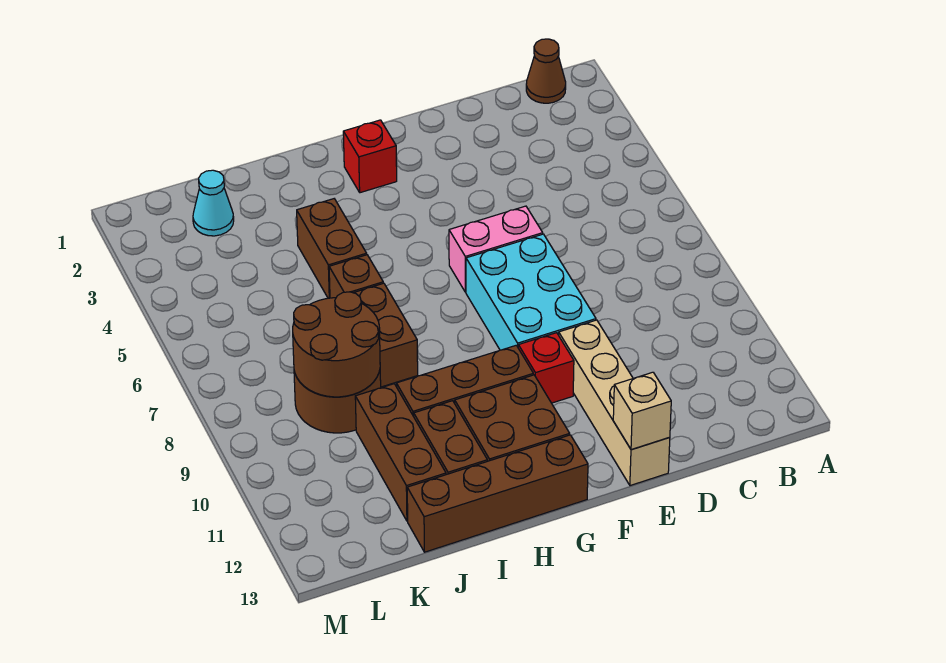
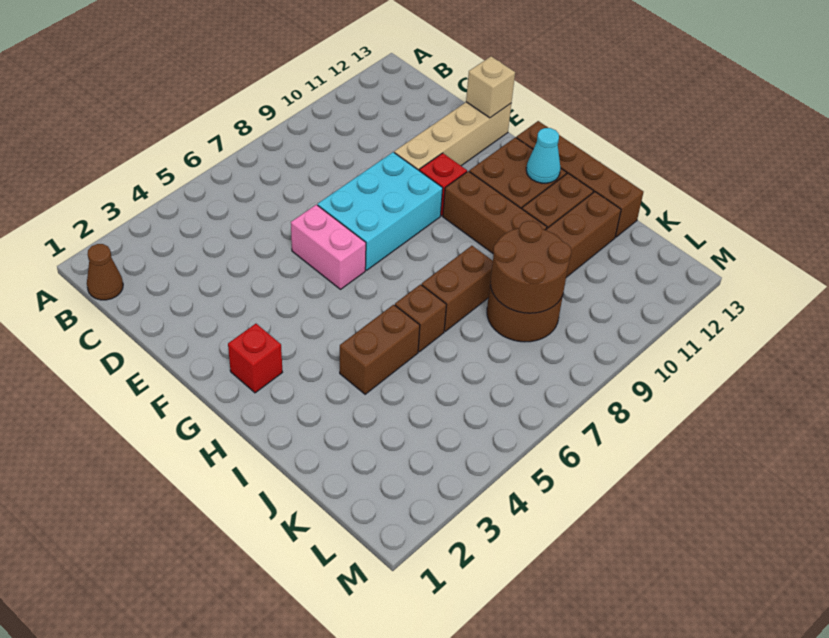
cyan 1x1 cone [193,170,234,236] -> cyan 1x1 cone moved to [526,128,561,183]

